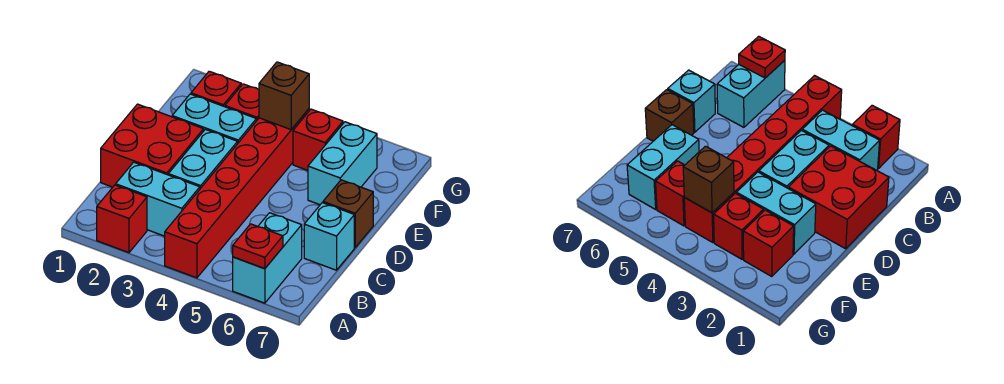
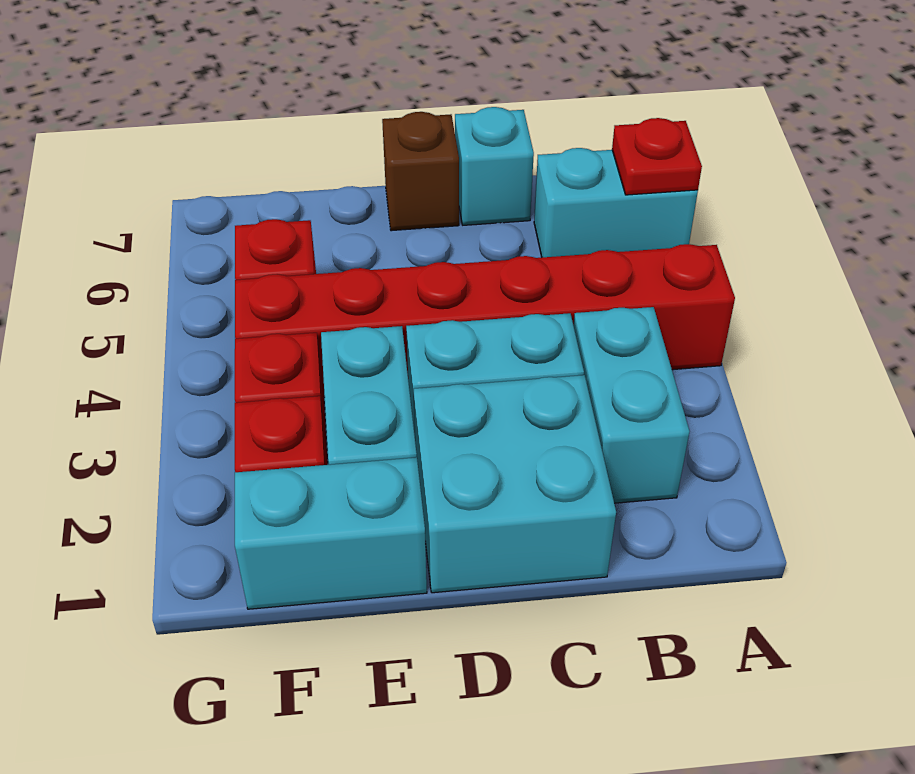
red 1x1 brick [97,185,147,253] -> none
red 2x2 brick [101,104,204,187] -> cyan 2x2 brick [414,375,616,593]
cyan 1x2 brick [308,122,377,205] -> cyan 1x2 brick moved to [235,457,427,609]
brown 1x1 brick [259,62,309,129] -> none

